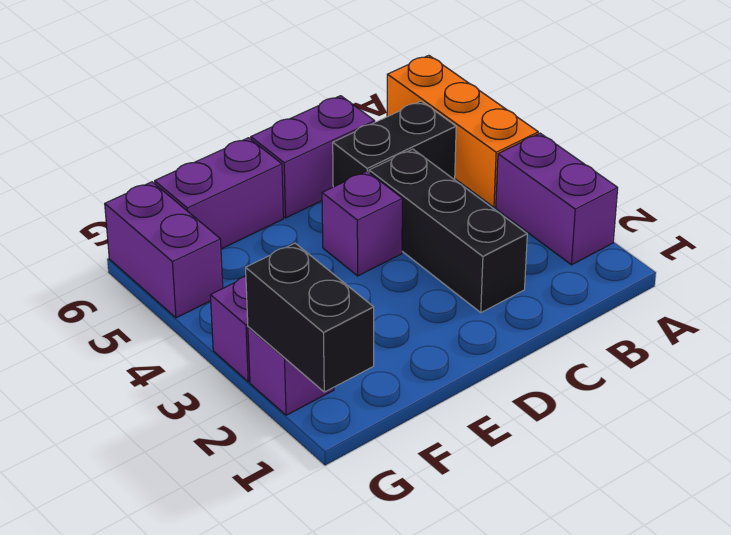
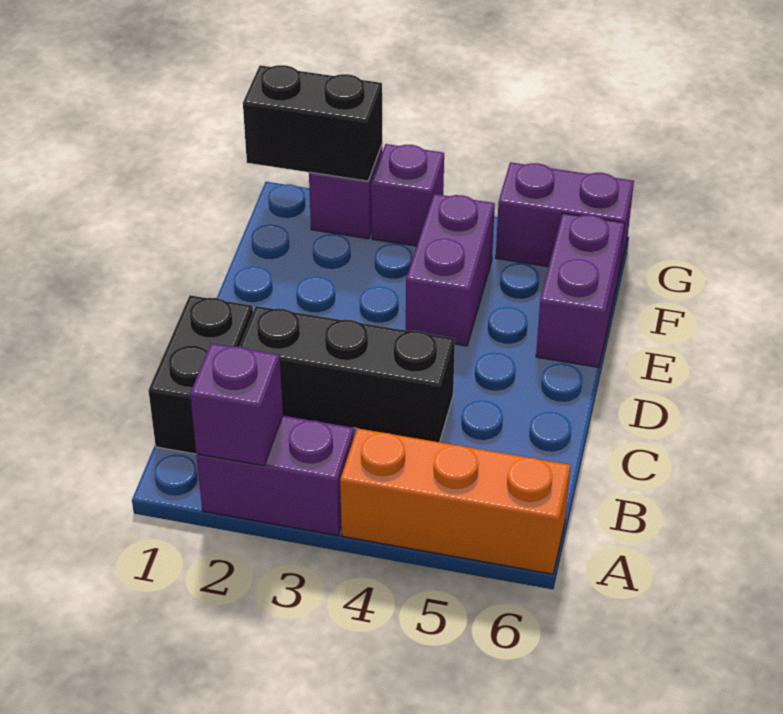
black 1x2 brick [333,101,456,187] -> black 1x2 brick moved to [148,295,253,454]
purple 1x2 brick [251,96,375,218] -> purple 1x2 brick moved to [406,194,495,346]
purple 1x1 brick [322,171,403,276] -> purple 1x1 brick moved to [190,343,283,466]

